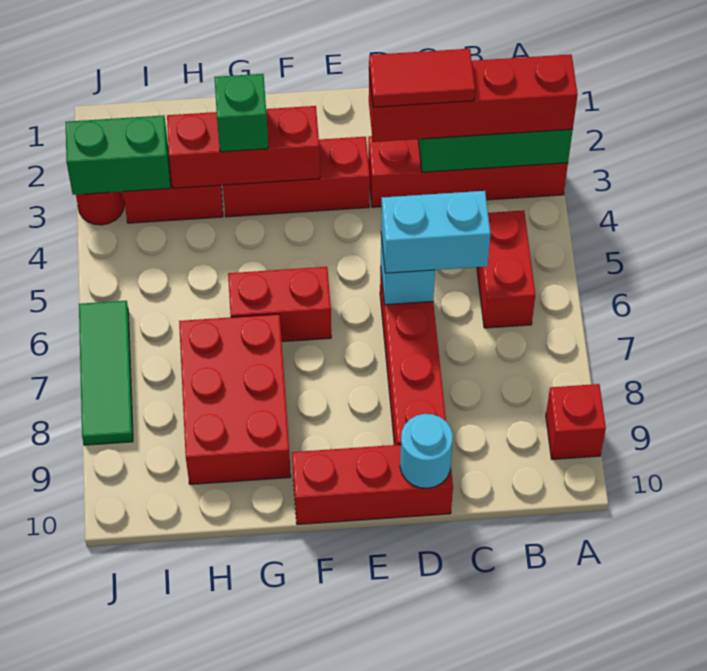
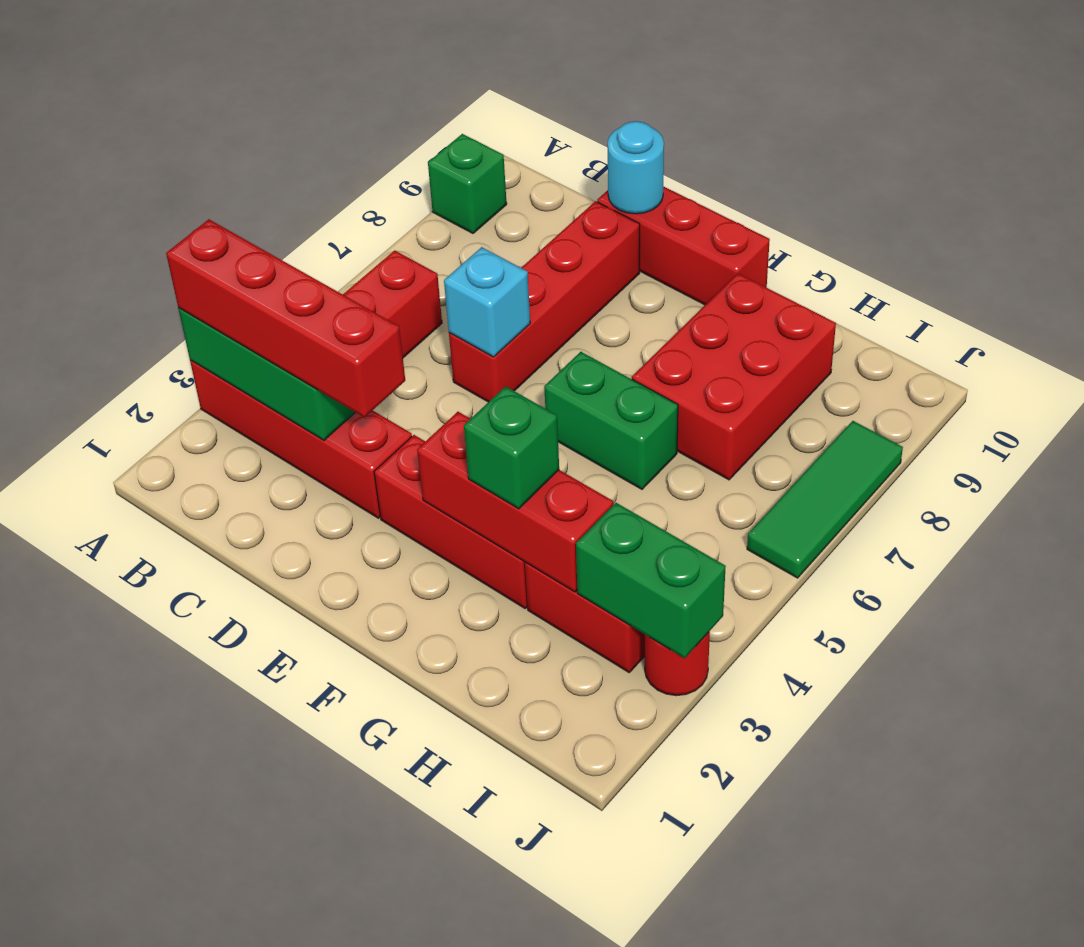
red 1x1 brick [546,384,606,459] -> green 1x1 brick [428,134,507,233]
red 1x2 tile [369,49,475,107] -> none
cyan 1x2 brick [381,191,490,273] -> none
red 1x2 brick [228,267,331,342] -> green 1x2 brick [544,352,678,489]

